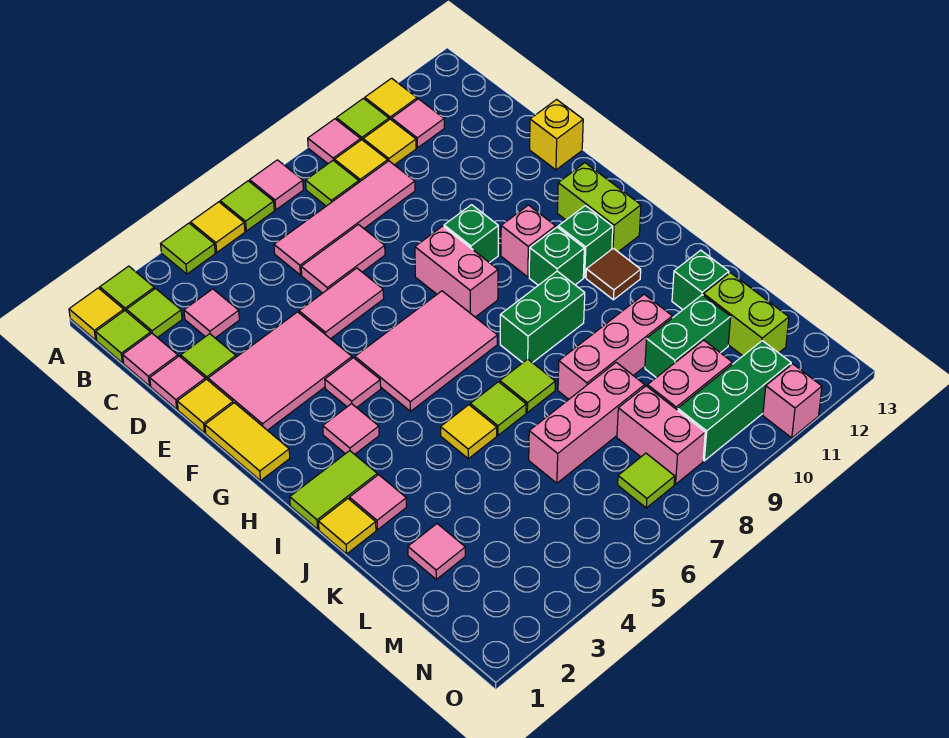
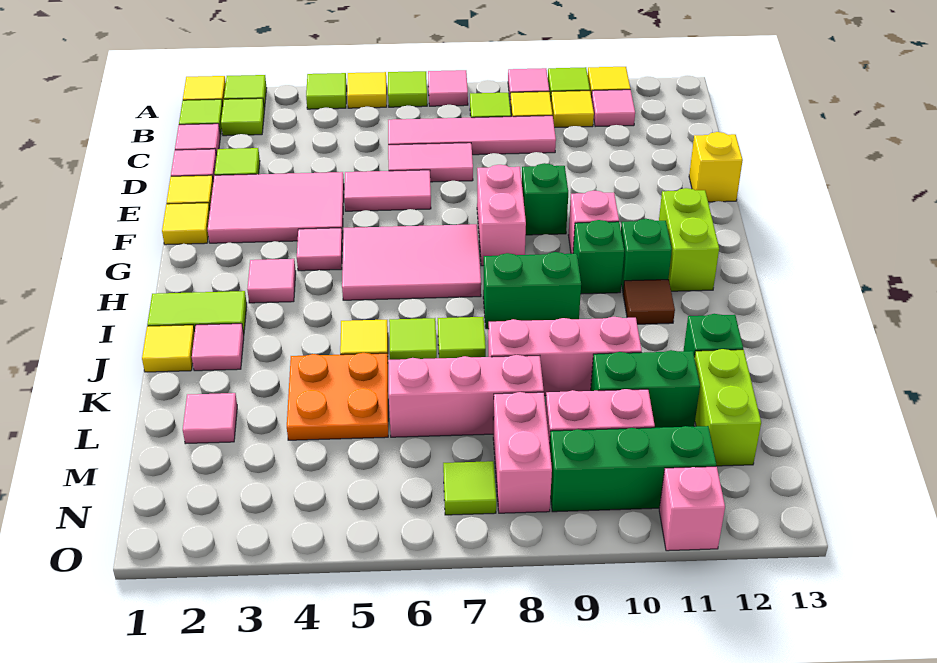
pink 1x1 tile [184,289,239,338] -> none
yellow 1x2 tile [205,403,290,481] -> yellow 1x1 tile [162,203,210,245]
none -> orange 2x2 plate [287,353,388,440]

